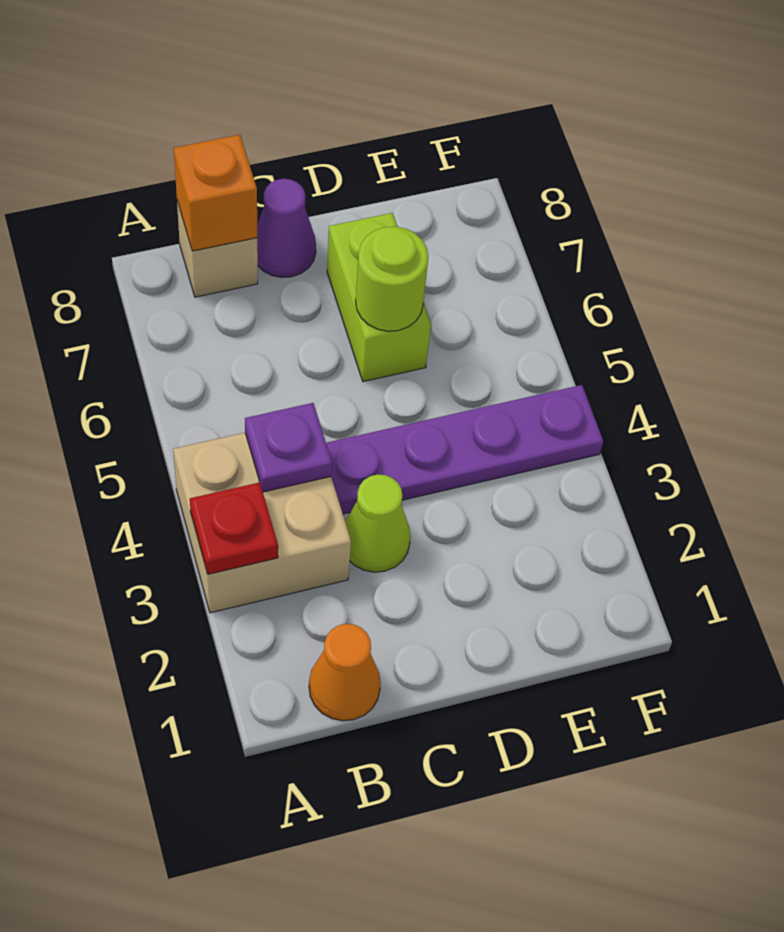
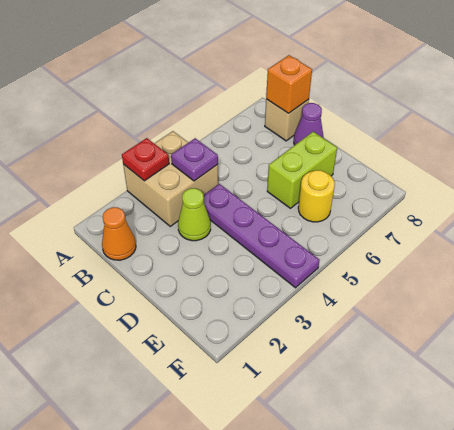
lime 1x1 round brick [356,226,428,331] -> none
none -> yellow 1x1 round brick [298,170,335,222]

